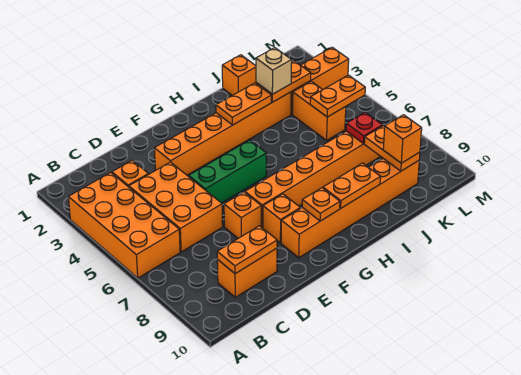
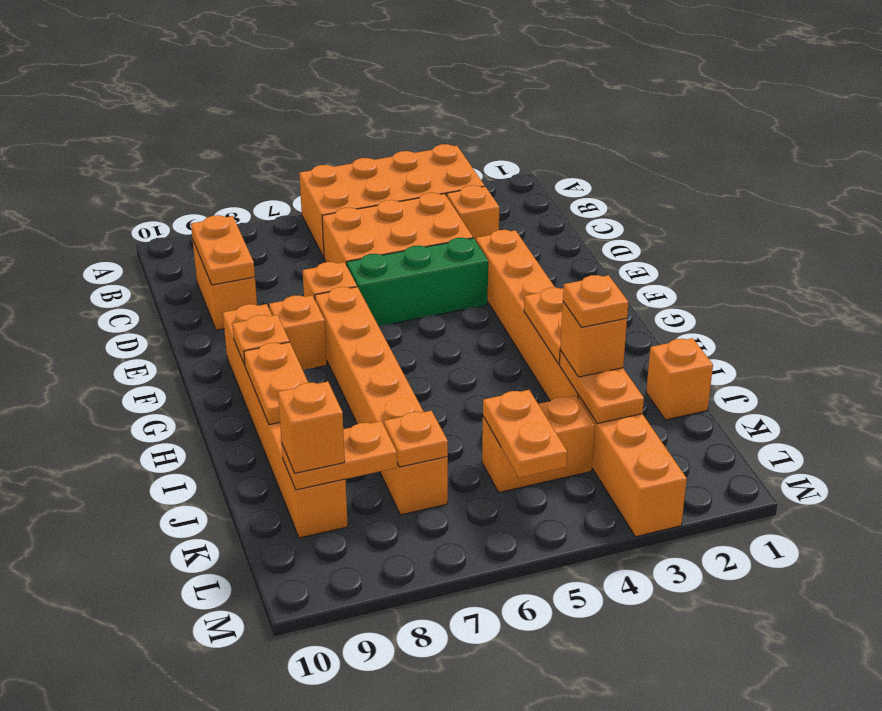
green 1x3 brick [189,140,266,203] -> green 1x3 brick turned to [347,238,488,326]
tan 1x1 brick [256,48,292,94] -> orange 1x1 brick [560,301,627,377]
none -> orange 1x1 plate [563,275,628,327]
red 1x1 plate [346,113,382,144] -> orange 1x1 plate [384,411,448,467]

